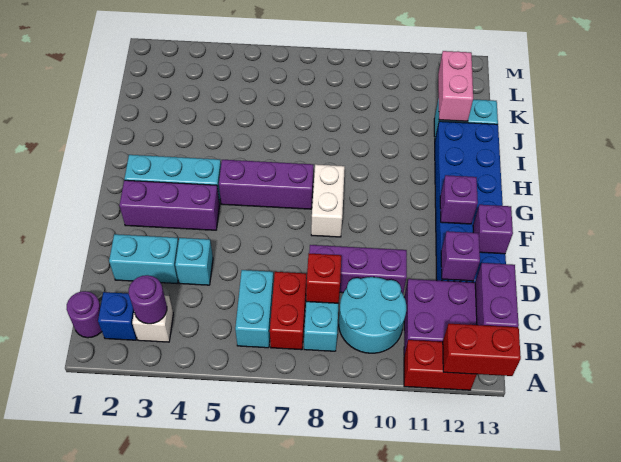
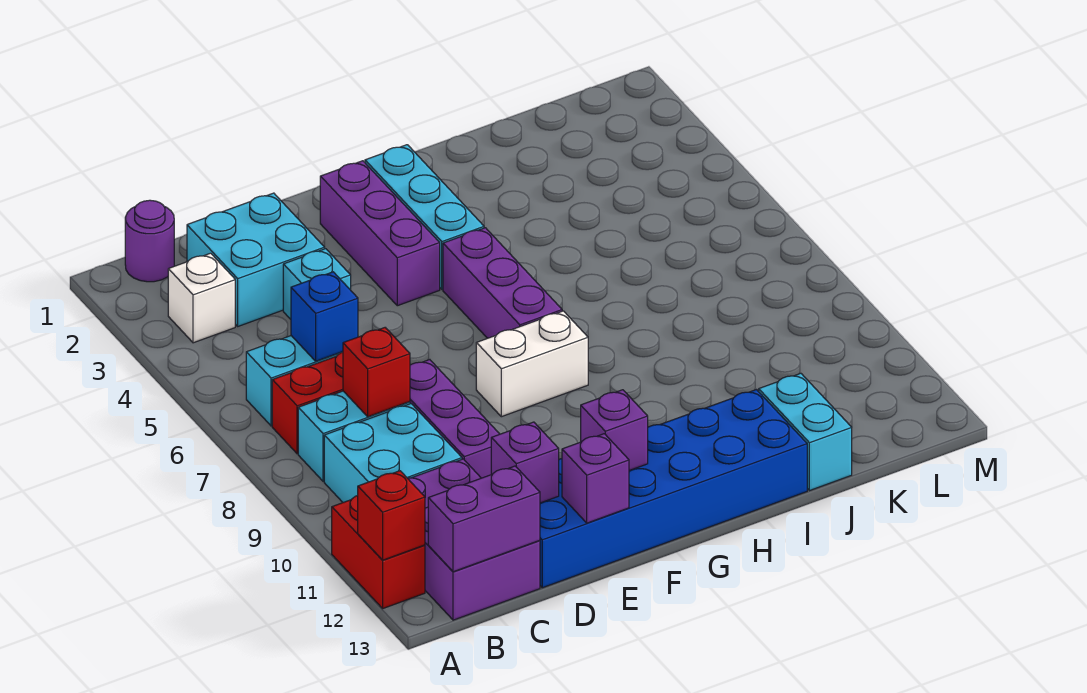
red 1x2 brick [443,324,521,376] -> red 1x1 brick [358,471,425,560]
blue 1x1 brick [98,292,137,340] -> blue 1x1 brick moved to [291,272,358,361]
purple 1x1 round brick [129,275,167,324] -> none
cyan 2x2 round brick [339,277,406,353] -> cyan 2x2 brick [324,404,462,502]
cyan 1x2 brick [109,234,178,283] -> cyan 2x2 brick [187,193,325,326]
pink 1x2 brick [438,51,473,121] -> none

